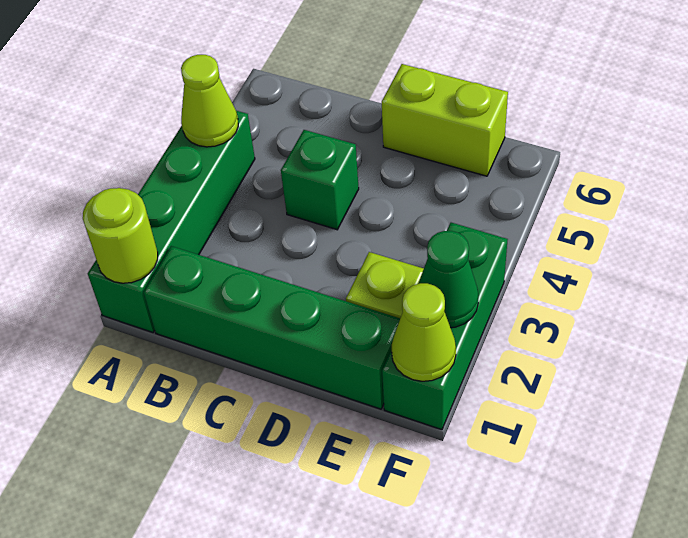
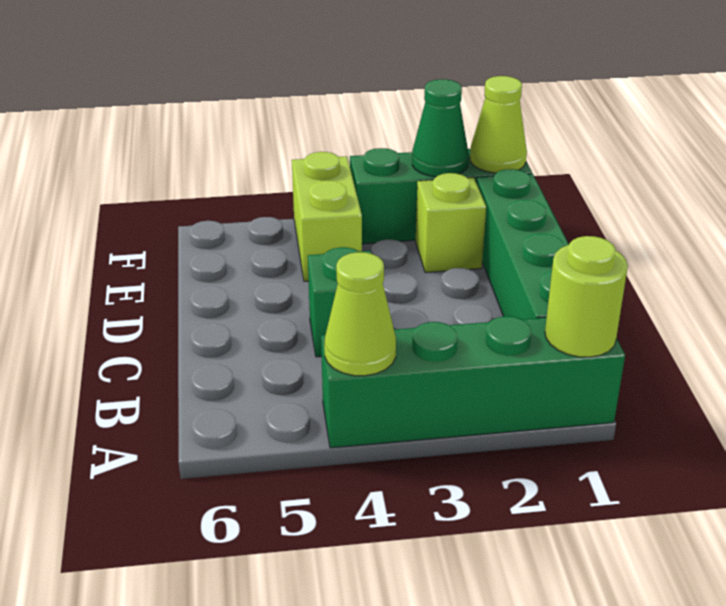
lime 1x2 brick [382,64,508,176] -> lime 1x2 brick moved to [292,152,362,281]

